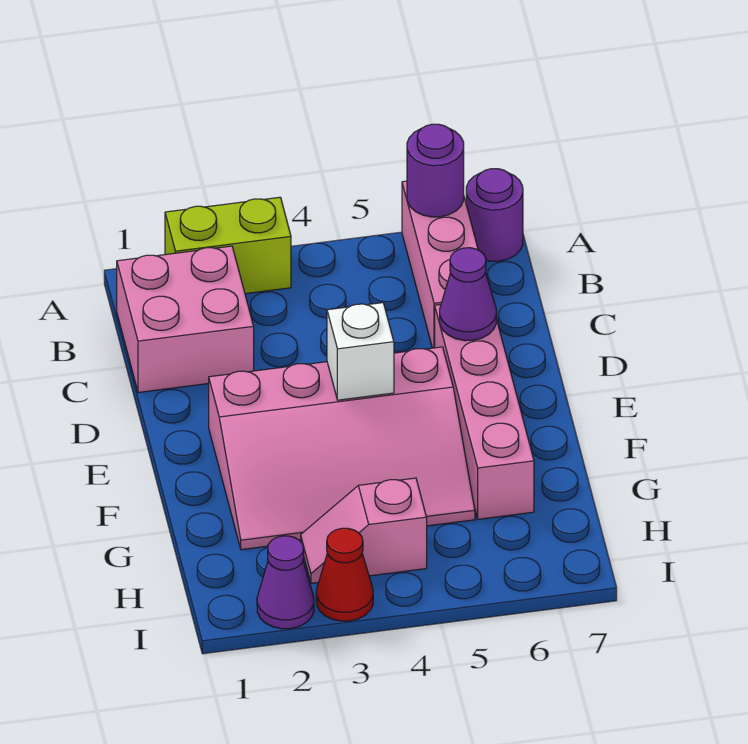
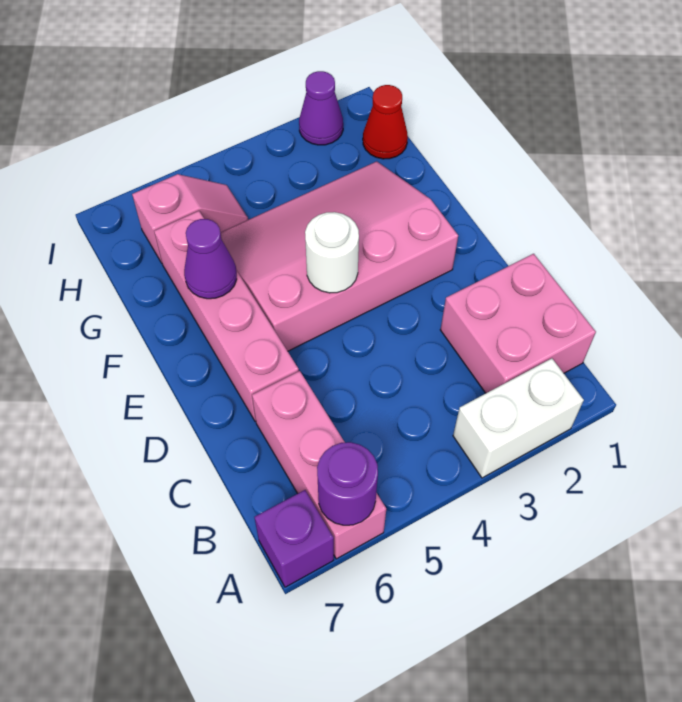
lime 1x2 brick [165,197,291,294] -> white 1x2 brick [453,358,584,478]
purple 1x1 round brick [466,169,523,261] -> purple 1x1 brick [254,490,334,587]
purple 1x1 cone [440,248,496,341] -> purple 1x1 cone moved to [184,219,237,299]
white 1x1 brick [327,303,394,400] -> white 1x1 round brick [305,212,359,293]
pink 1x2 slope [301,478,427,583] -> pink 1x2 slope moved to [132,174,248,263]
red 1x1 cone [316,528,373,621] -> red 1x1 cone moved to [363,85,408,159]

